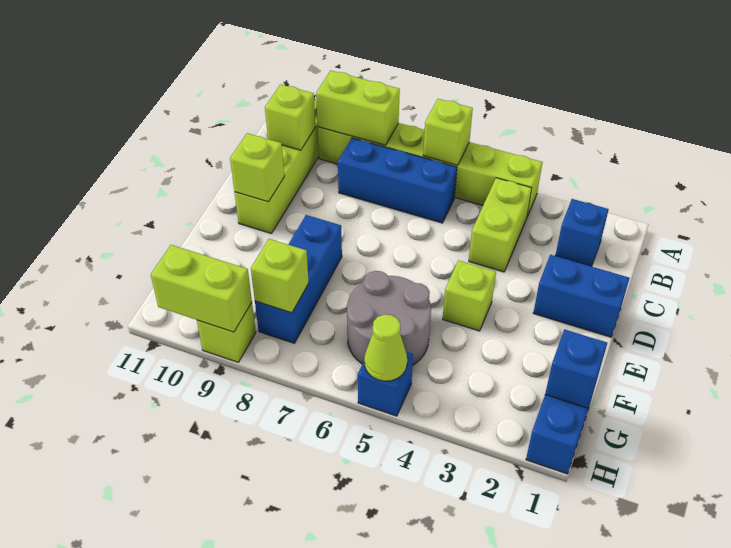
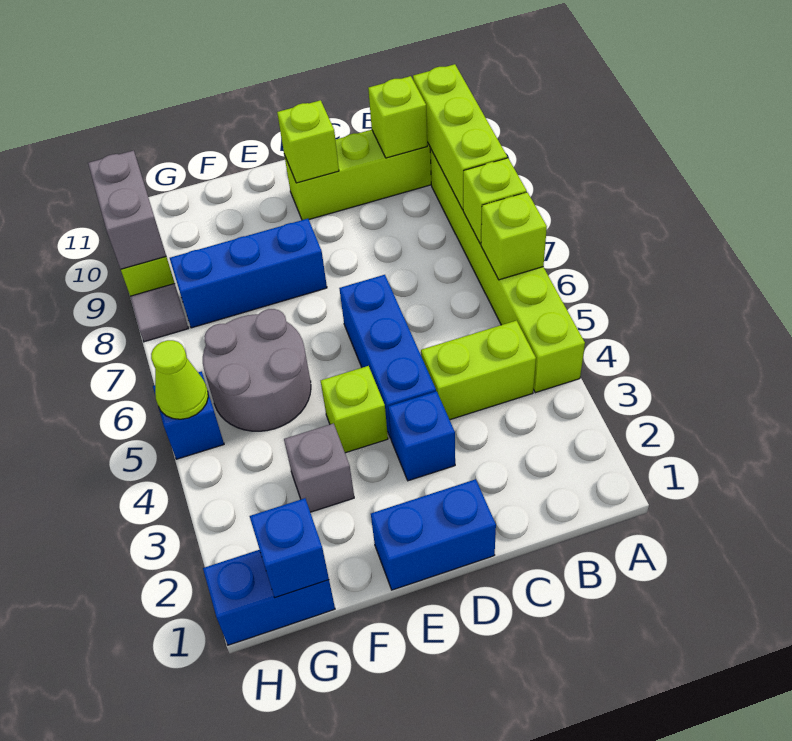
lime 1x2 brick [316,71,400,145] -> lime 1x3 brick [413,64,507,210]
blue 1x1 brick [555,199,609,267] -> blue 1x1 brick moved to [388,391,455,481]
blue 1x3 brick [338,138,457,223] -> blue 1x3 brick moved to [339,275,436,438]
blue 1x2 brick [533,255,629,337] -> blue 1x2 brick turned to [371,479,496,590]
none -> grey 1x1 brick [284,423,354,512]
lime 1x1 brick [251,239,309,313] -> lime 1x1 brick moved to [463,158,527,244]
none -> grey 1x1 tile [130,284,189,342]
lime 1x2 brick [151,245,252,332] -> grey 1x2 brick [88,150,166,269]

